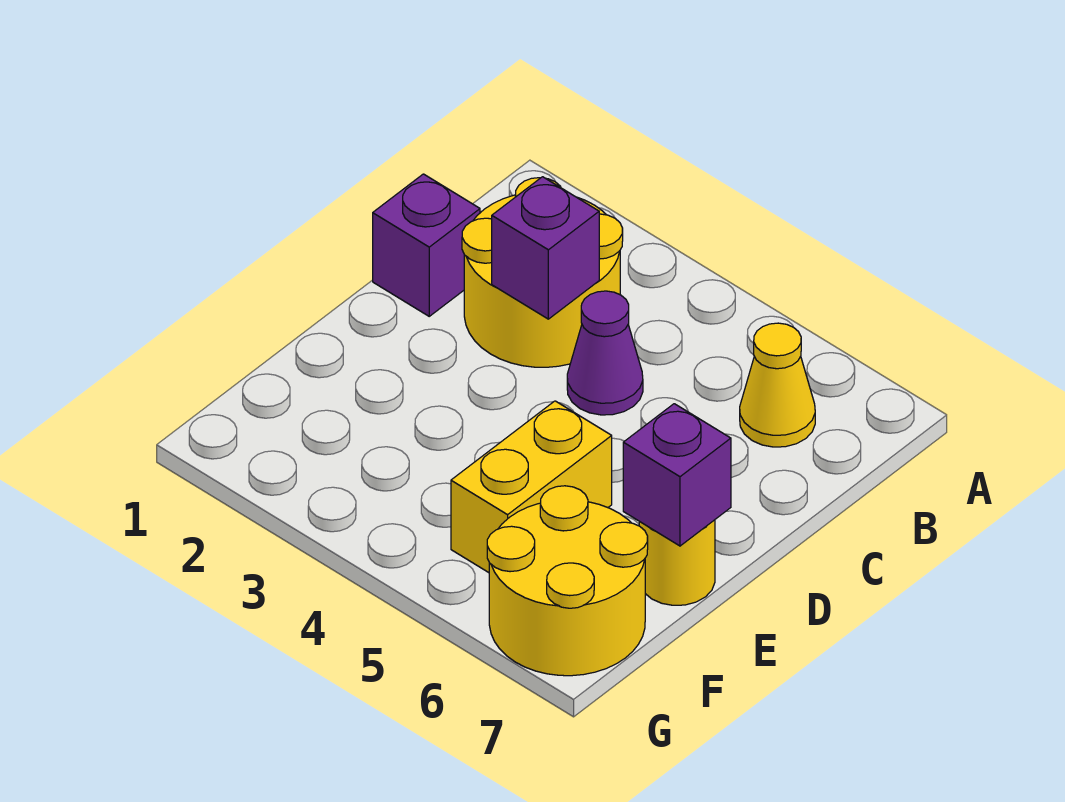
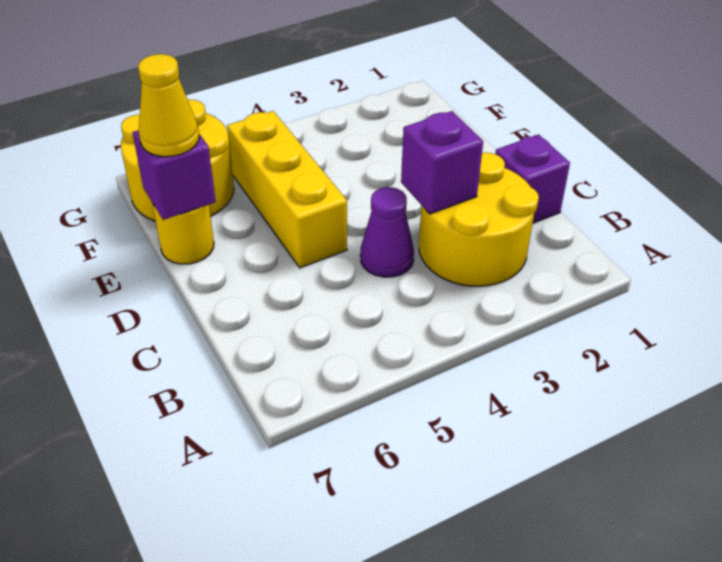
yellow 1x1 cone [740,323,815,447] -> yellow 1x1 cone moved to [138,54,199,157]
yellow 1x2 brick [451,401,612,573] -> yellow 1x3 brick [227,111,347,268]

